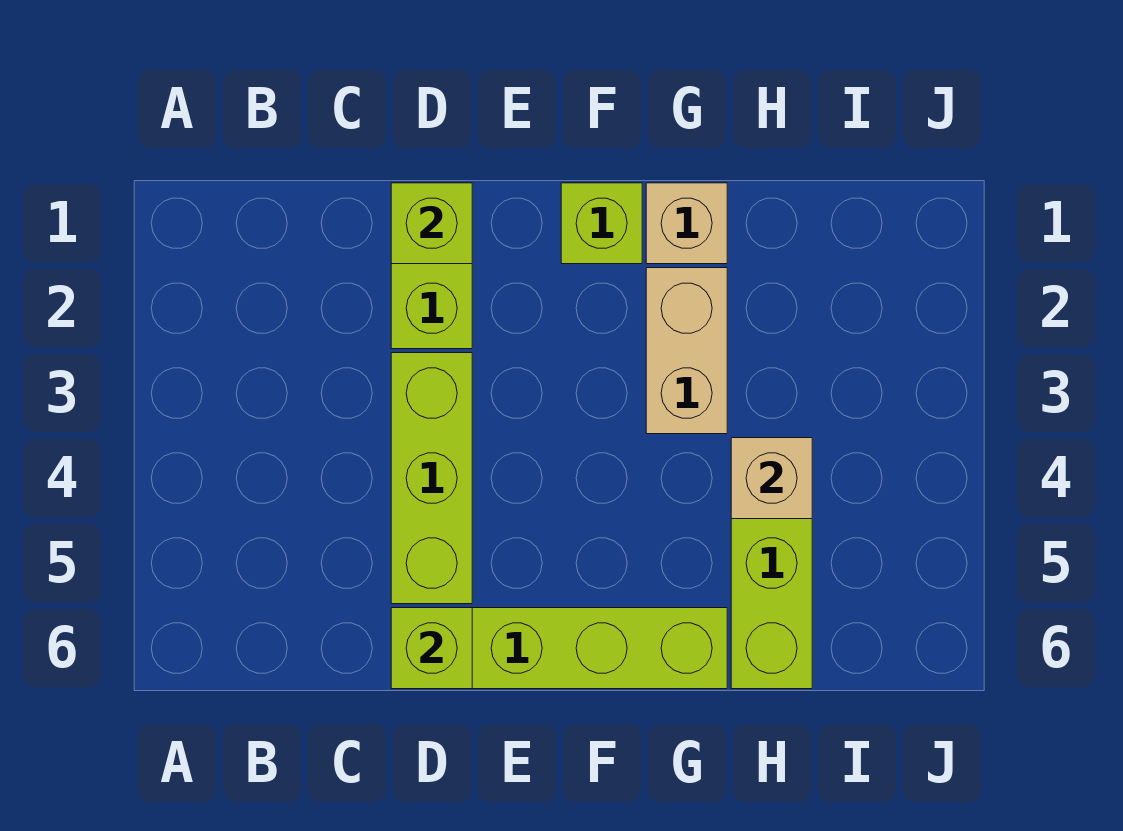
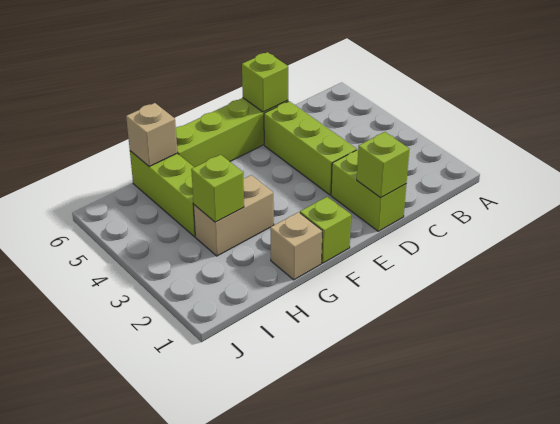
tan 1x2 brick [646,268,727,434] -> tan 1x2 brick turned to [194,175,274,256]
none -> lime 1x1 brick [191,155,244,222]
tan 1x1 brick [731,438,812,519] -> tan 1x1 brick moved to [126,103,177,167]

